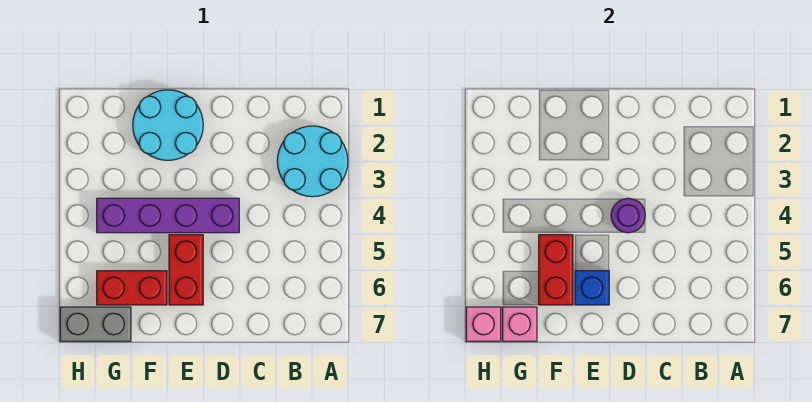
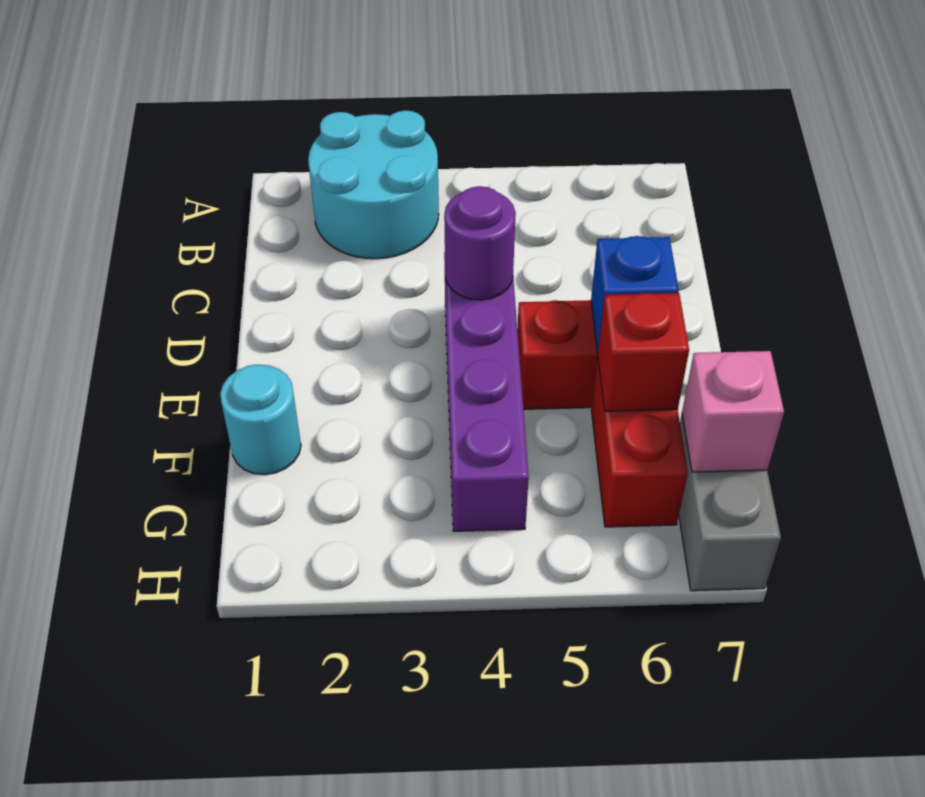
cyan 2x2 round brick [133,90,203,160] -> cyan 1x1 round brick [220,365,301,475]
red 1x2 brick [539,235,573,305] -> red 1x1 brick [598,293,689,411]
pink 1x1 brick [466,307,501,341] -> none

